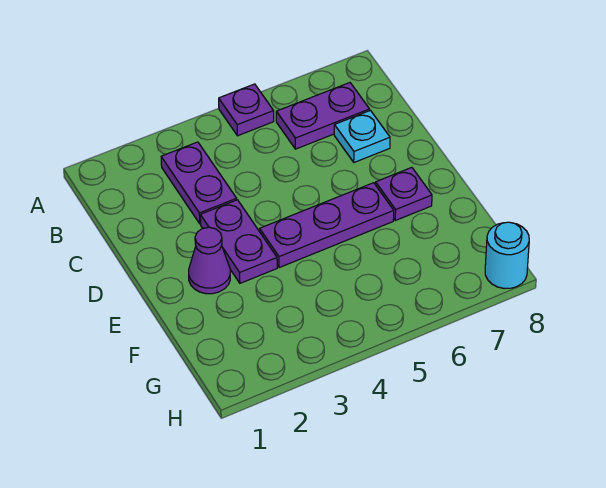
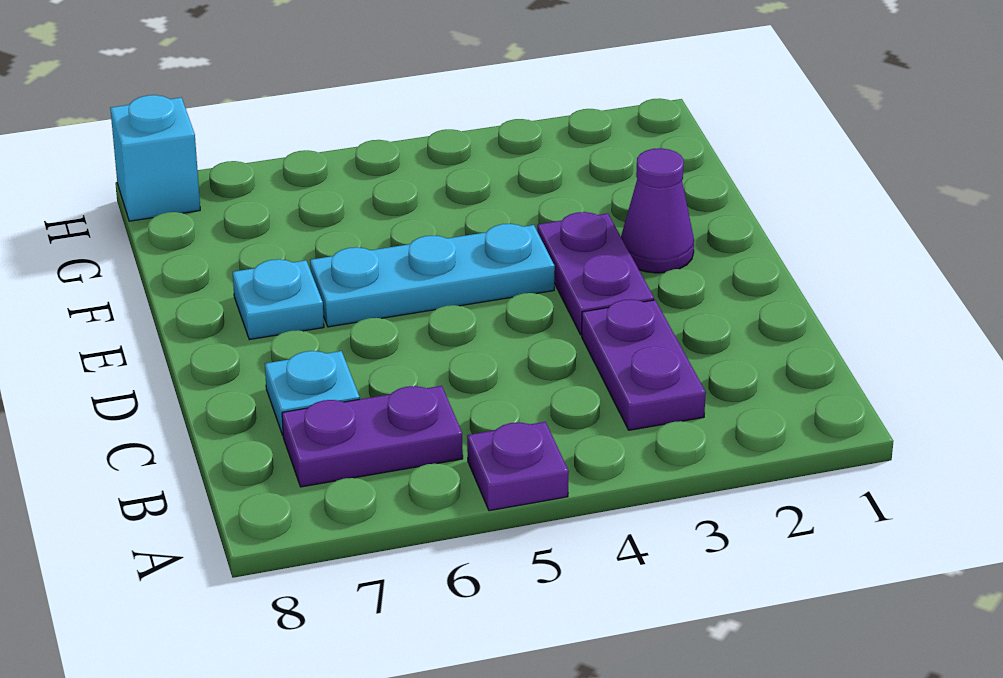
purple 1x3 plate [260,183,394,268] -> cyan 1x3 plate [310,224,555,327]
purple 1x1 plate [376,167,432,220] -> cyan 1x1 plate [233,259,324,340]
cyan 1x1 round brick [485,222,529,289] -> cyan 1x1 brick [110,95,200,221]

